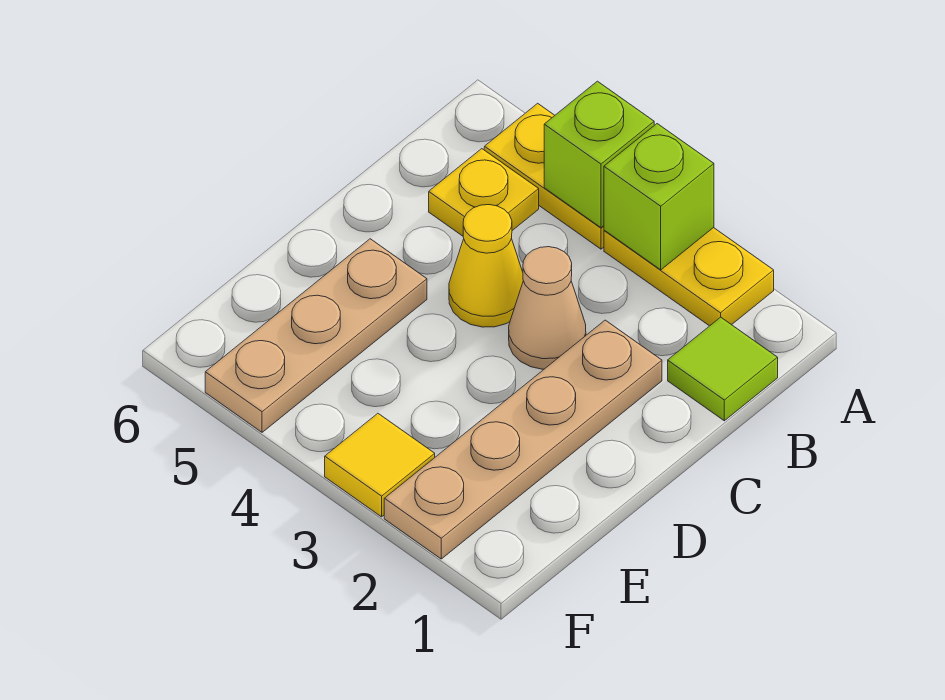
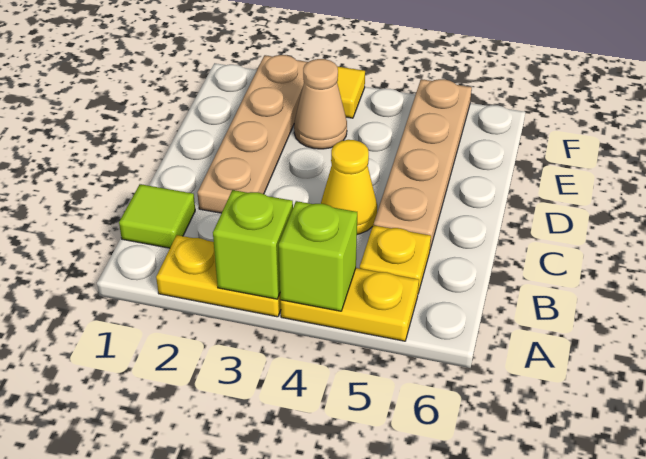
tan 1x1 cone [509,247,586,369] -> tan 1x1 cone moved to [294,59,347,149]
tan 1x3 plate [205,239,427,432] -> tan 1x4 plate [374,79,472,249]

